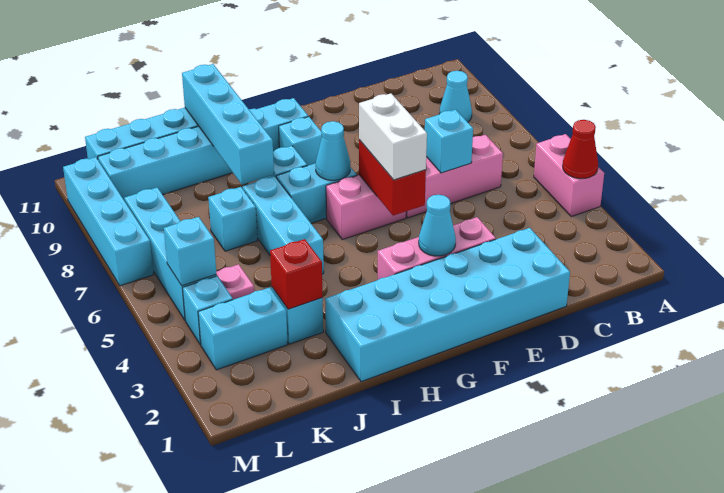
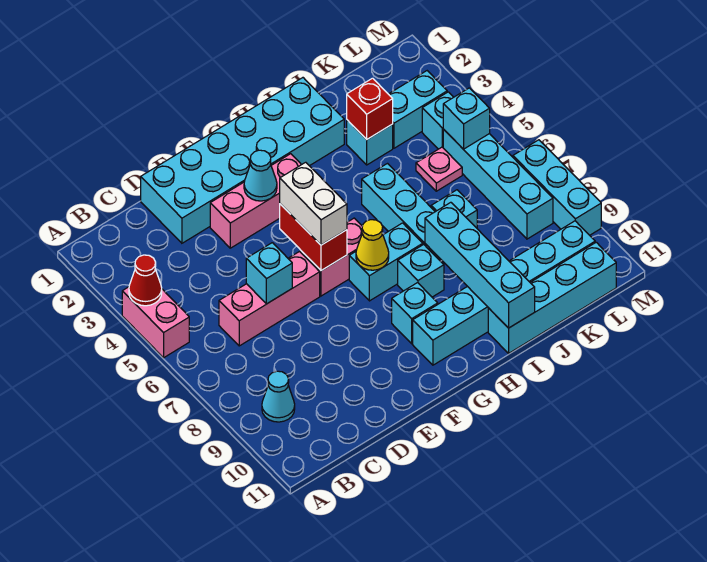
cyan 1x1 cone [316,121,350,180] -> yellow 1x1 cone [356,220,389,270]
cyan 1x4 brick [63,157,154,286] -> cyan 1x3 brick [513,140,601,235]

